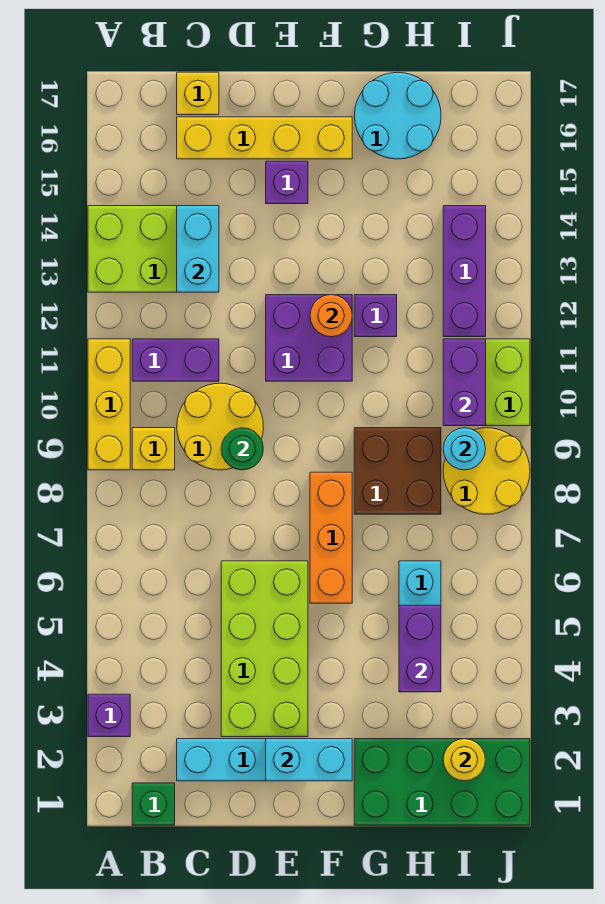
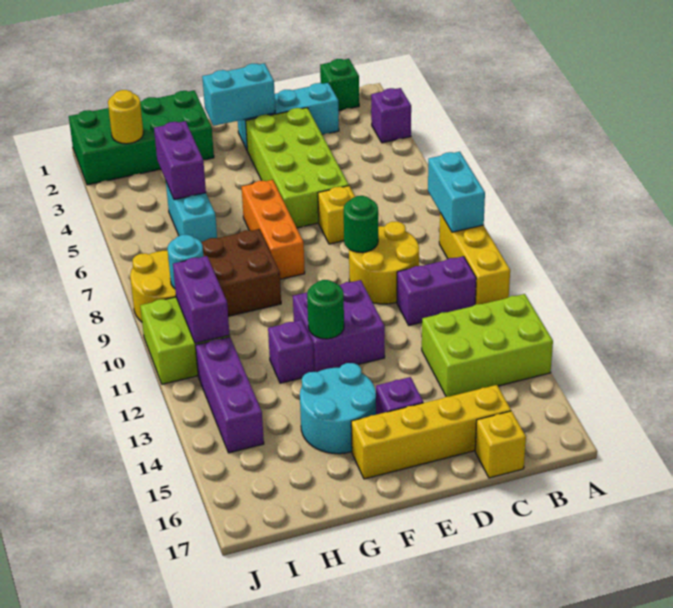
yellow 1x1 brick [132,428,175,470] -> yellow 1x1 brick moved to [318,186,355,244]
cyan 1x2 brick [177,206,219,292] -> cyan 1x2 brick moved to [428,152,485,232]
orange 1x1 round brick [310,295,352,337] -> green 1x1 round brick [307,280,344,339]
cyan 2x2 round brick [354,72,441,159] -> cyan 2x2 round brick moved to [300,363,376,454]

